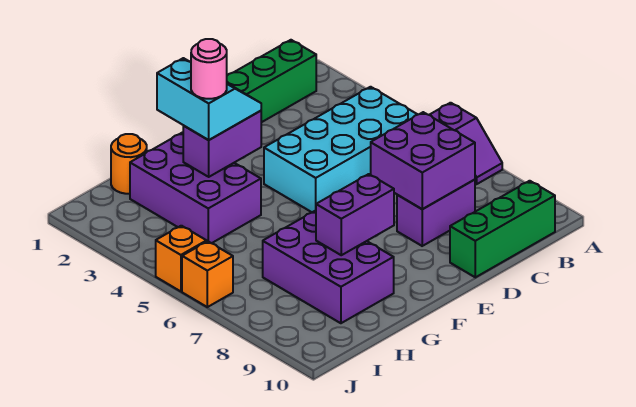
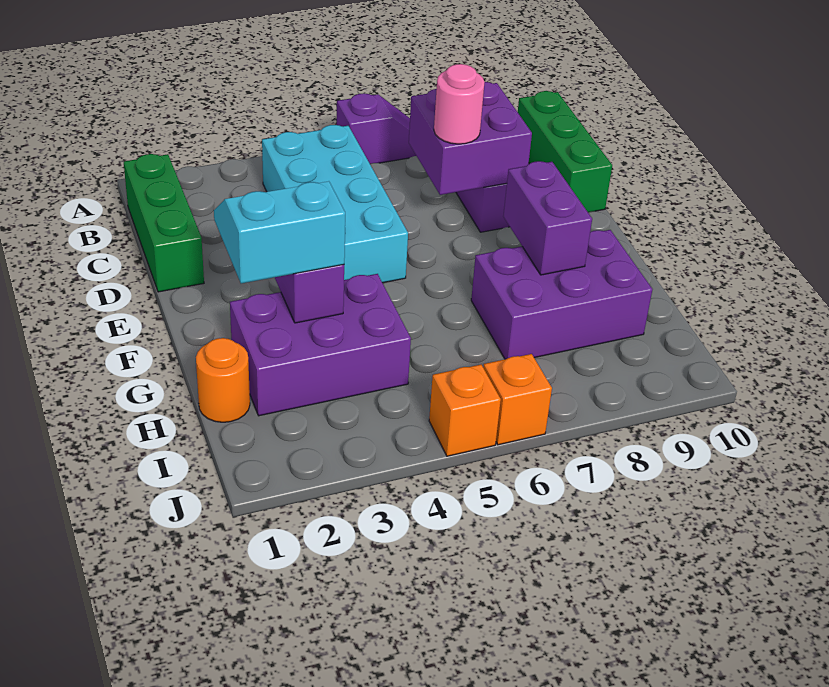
pink 1x1 round brick [191,39,227,99] -> pink 1x1 round brick moved to [434,64,484,144]

